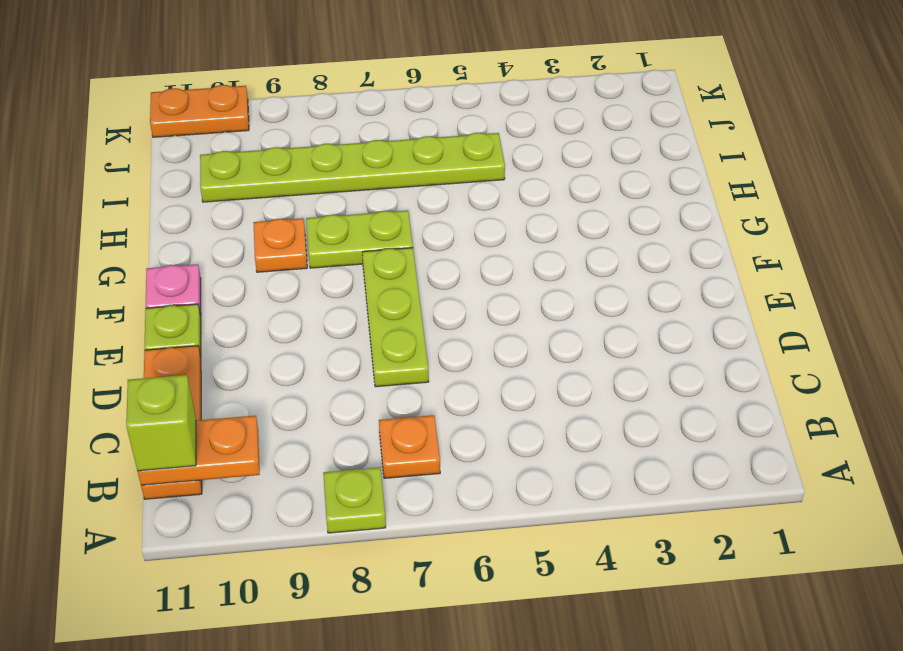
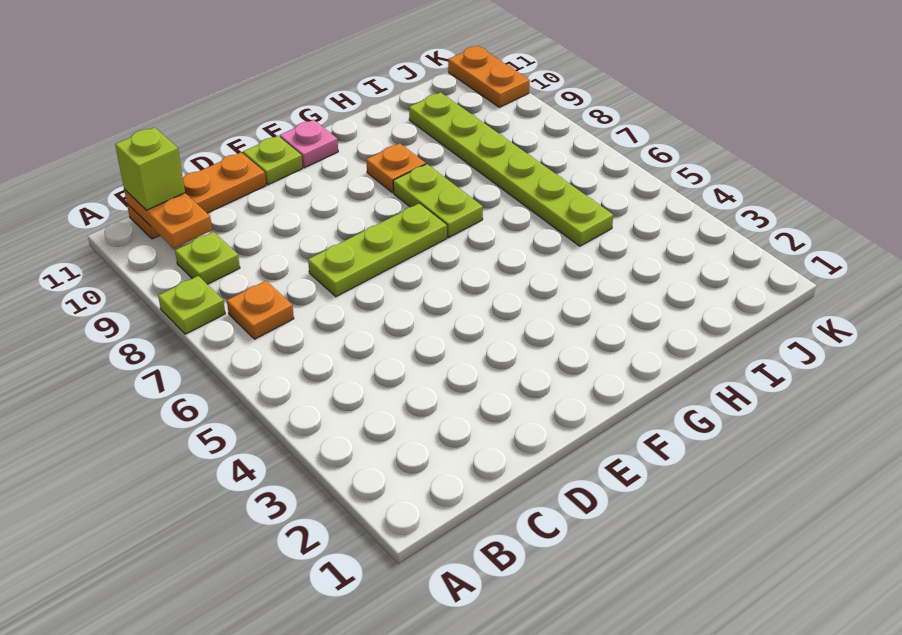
none -> lime 1x1 plate [175,232,240,284]

